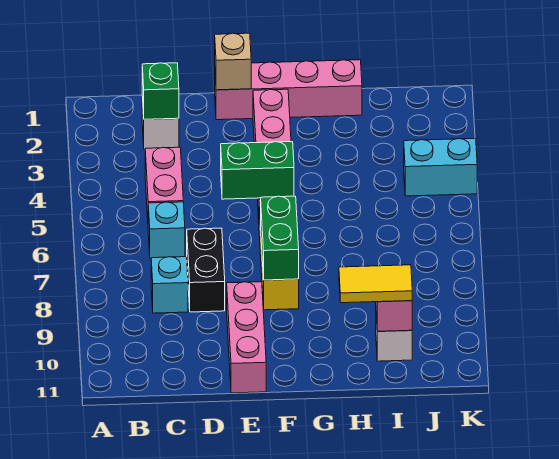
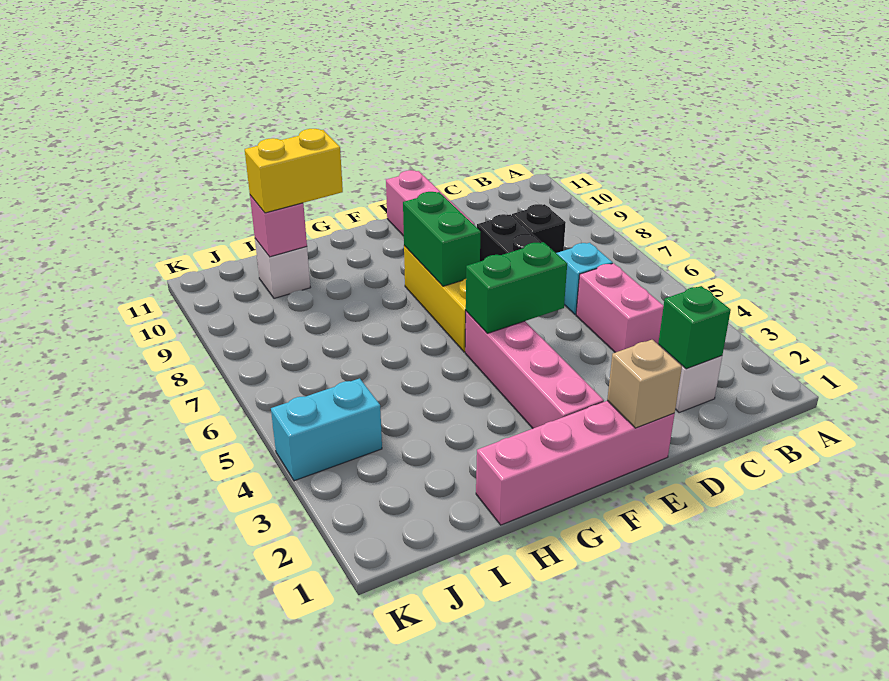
cyan 1x1 brick [151,257,188,313] -> black 1x1 brick [512,204,566,253]
yellow 1x2 tile [339,265,412,303] -> yellow 1x2 brick [245,129,343,213]

